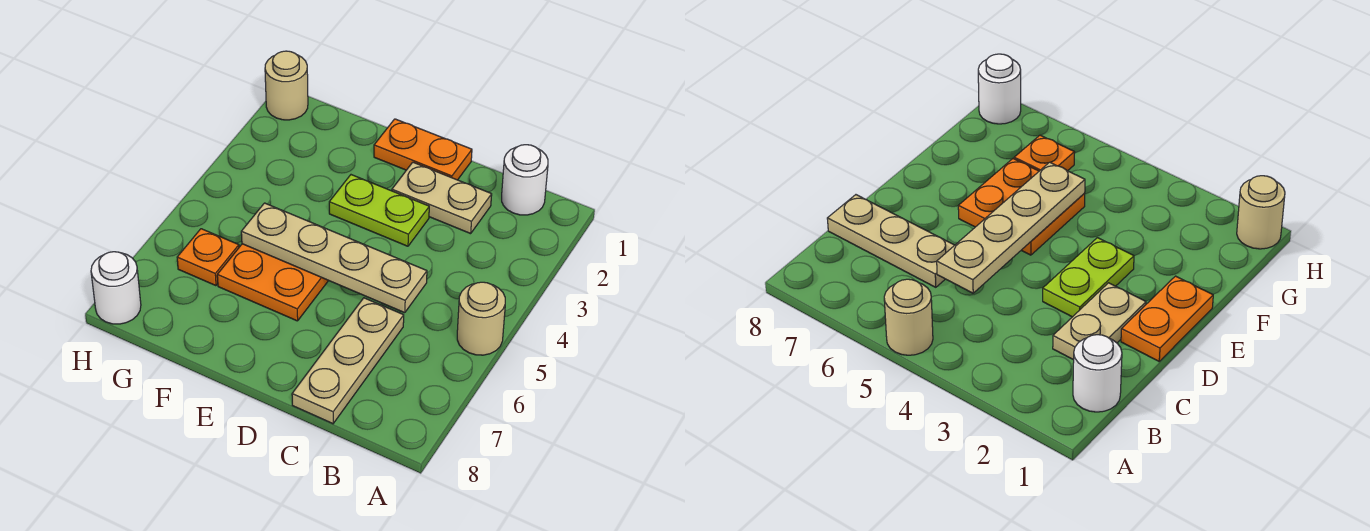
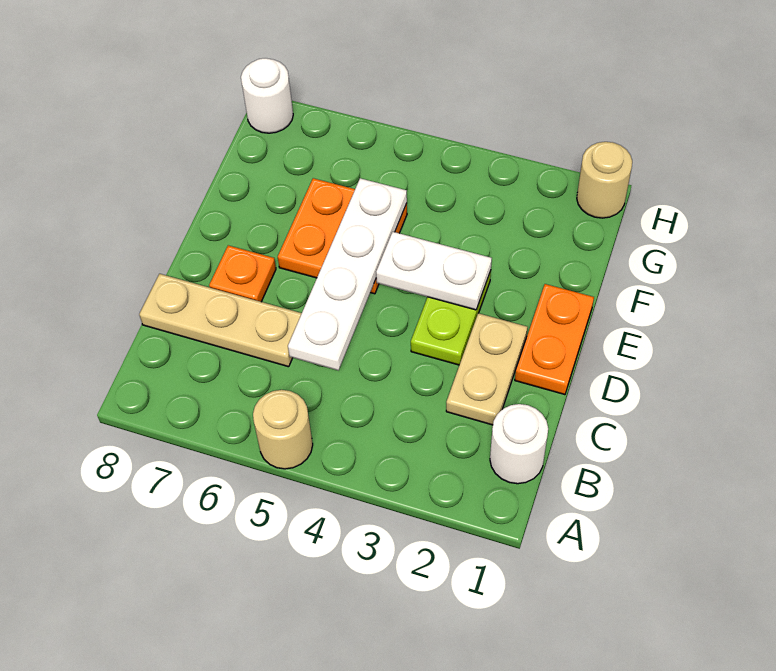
tan 1x4 plate [241,203,427,313] -> white 1x4 plate [288,178,407,370]
none -> white 1x2 plate [376,232,492,310]
orange 1x1 plate [177,229,239,286] -> orange 1x1 plate moved to [209,245,276,302]

